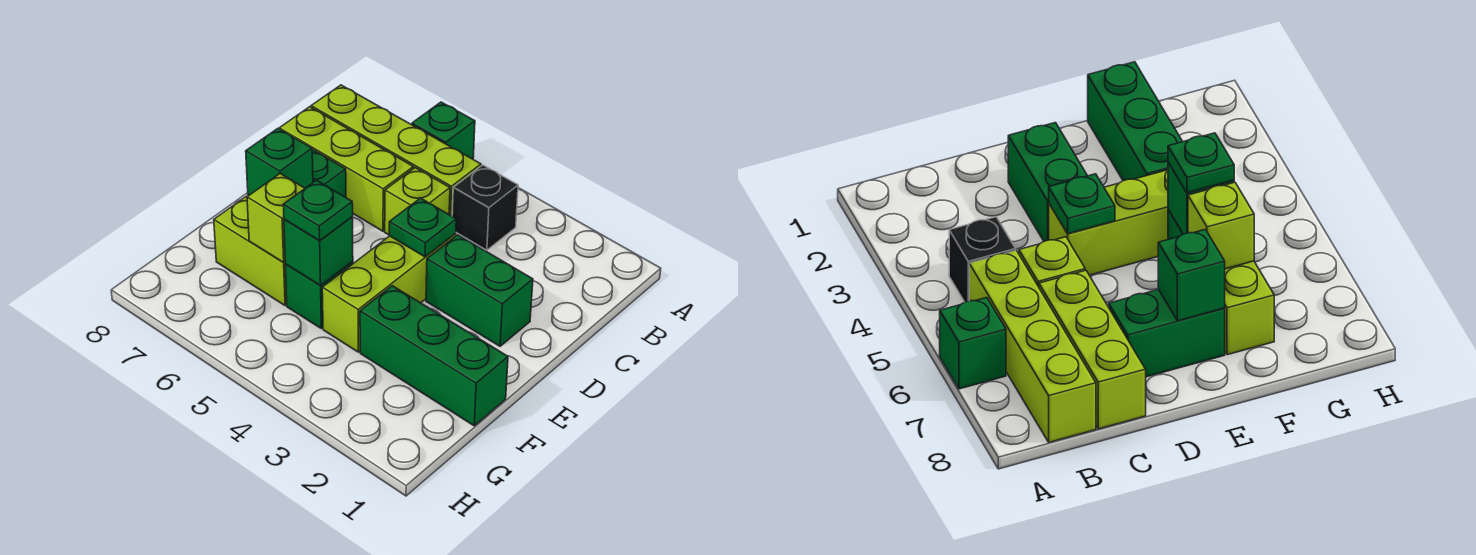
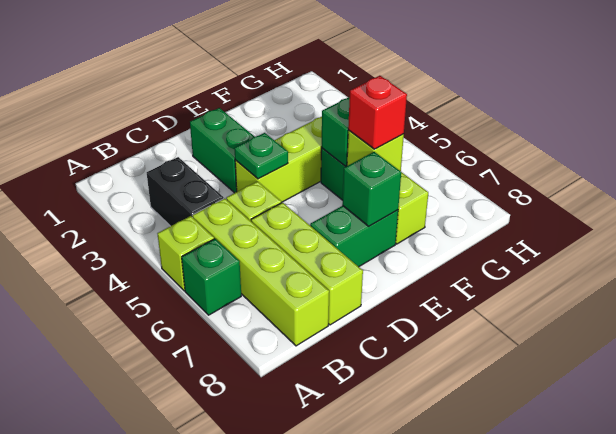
none -> lime 1x1 brick [157,216,214,291]
black 1x1 brick [452,165,518,250] -> black 1x2 brick [147,157,224,226]
green 1x3 brick [360,286,508,426] -> none
green 1x1 plate [283,180,353,241] -> none
none -> red 1x1 brick [348,76,407,149]

